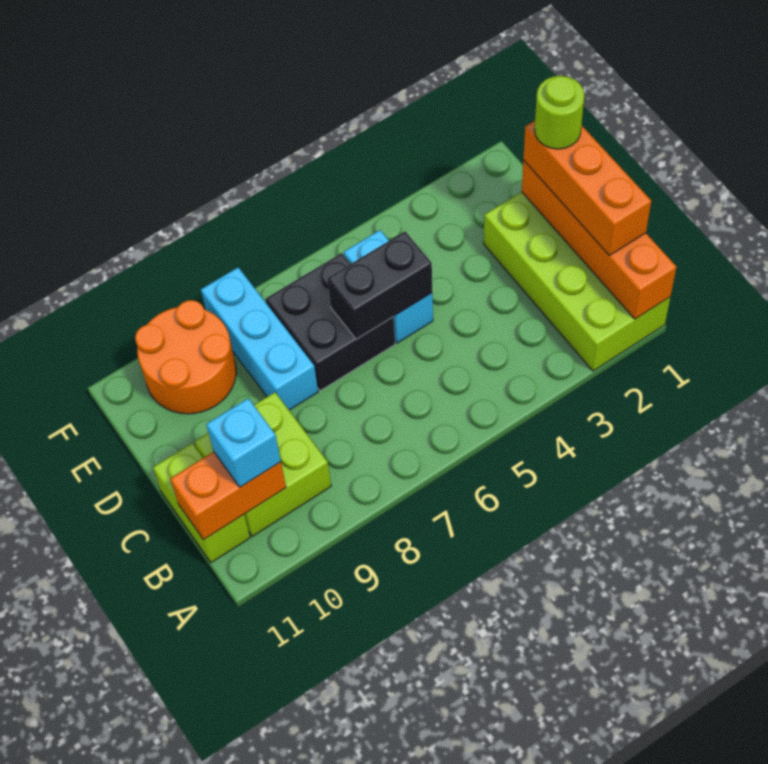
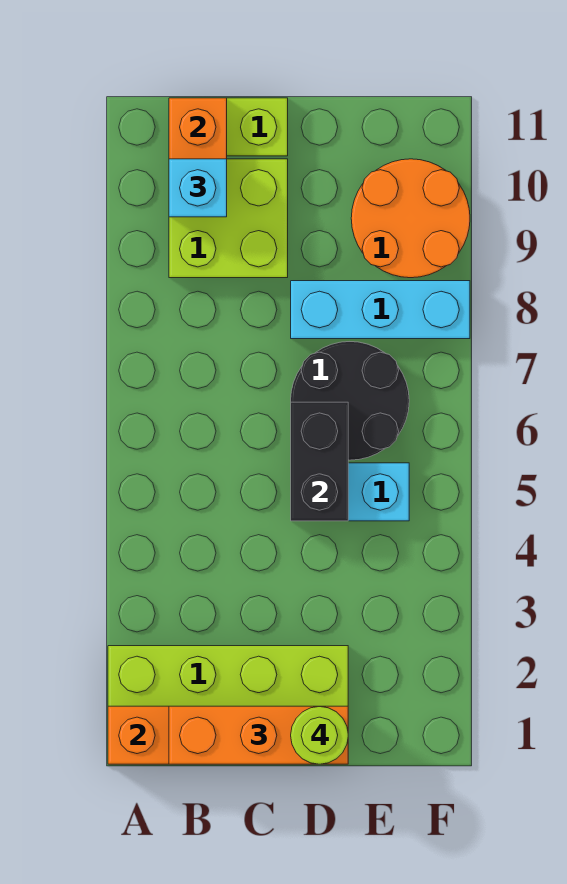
black 2x2 brick [266,253,395,391] -> black 2x2 round brick [291,342,409,460]

